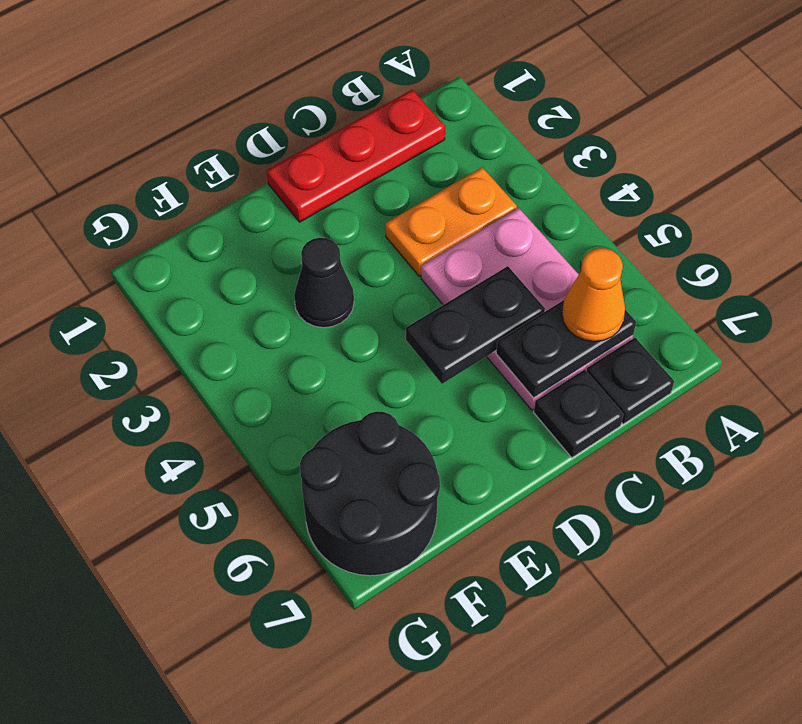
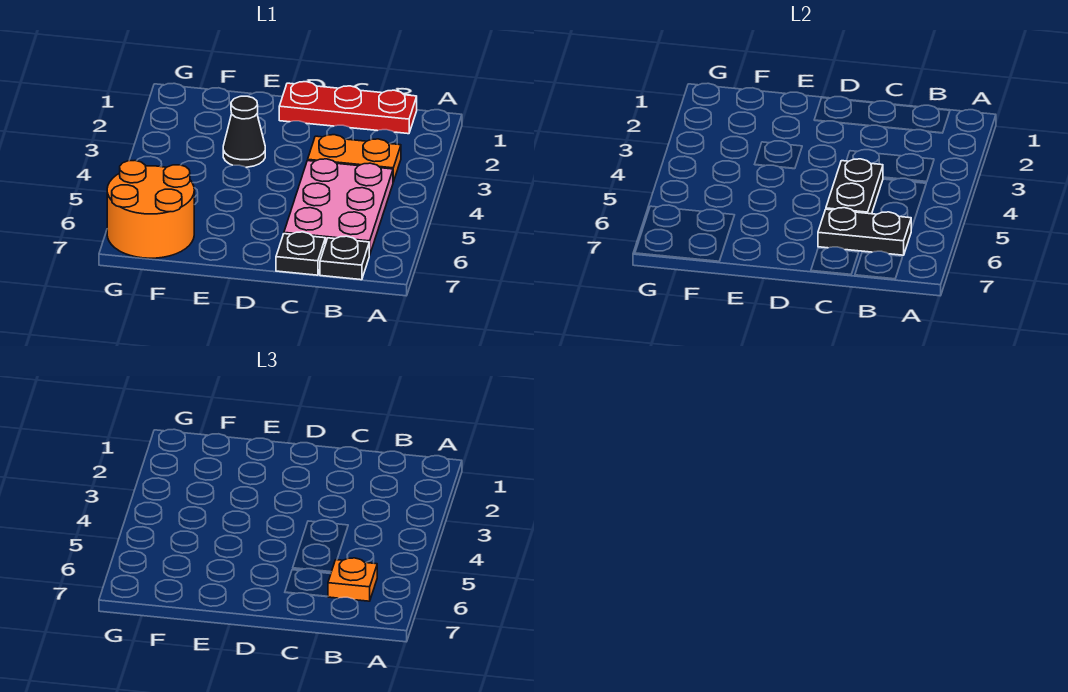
orange 1x1 cone [562,248,625,342] -> orange 1x1 plate [328,558,377,601]
black 1x2 plate [406,266,545,384] -> black 1x2 plate turned to [826,159,883,214]
black 2x2 round brick [300,411,440,576] -> orange 2x2 round brick [107,161,194,258]

